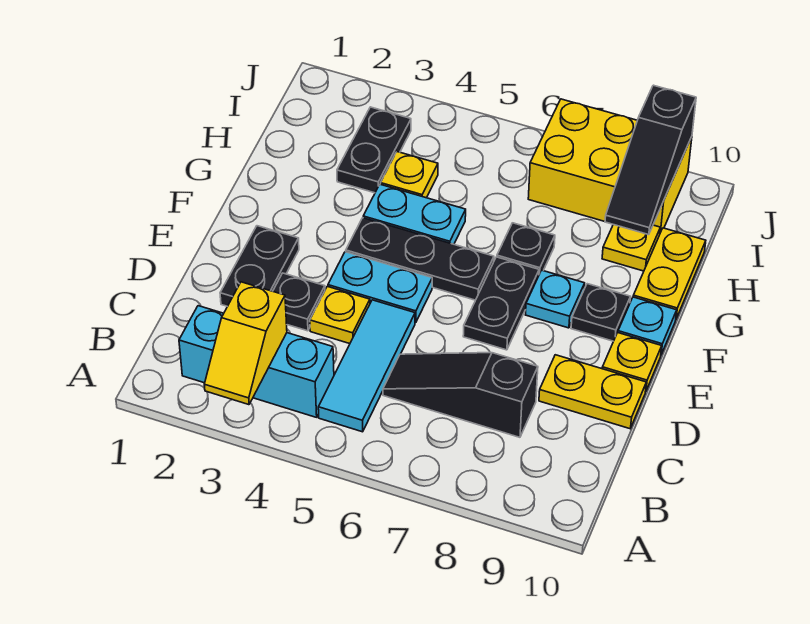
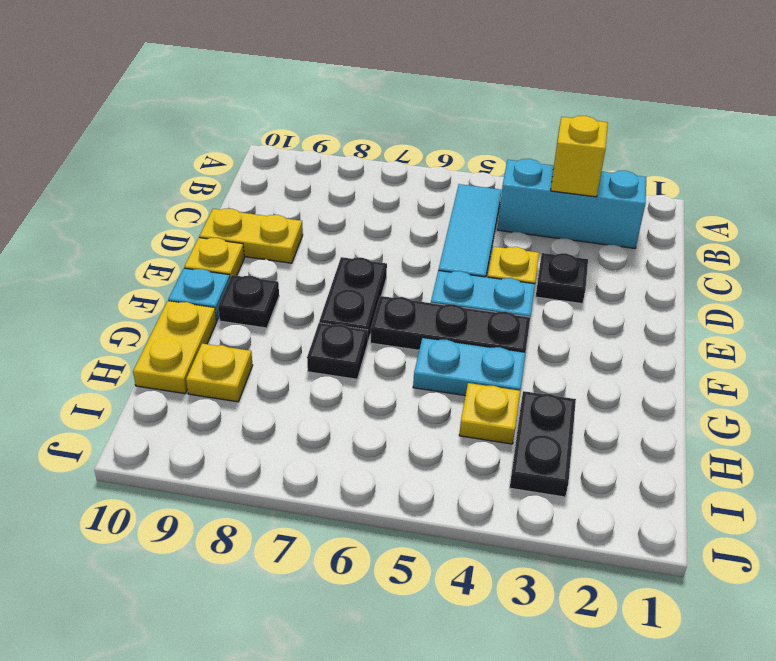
black 1x3 slope [383,353,538,437] -> none
black 1x2 plate [220,226,299,306] -> none
cyan 1x1 plate [526,270,585,328] -> none
black 1x3 slope [605,85,696,235] -> none
yellow 2x3 brick [528,99,692,232] -> none

